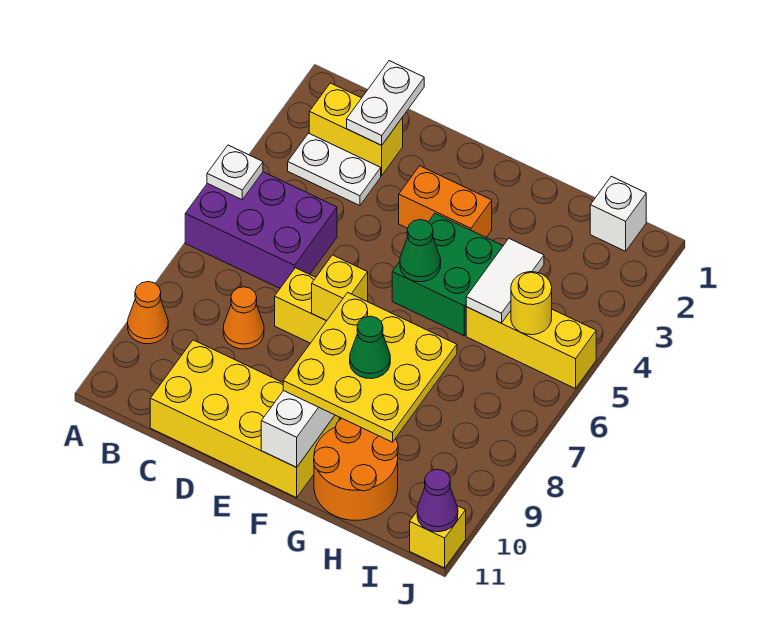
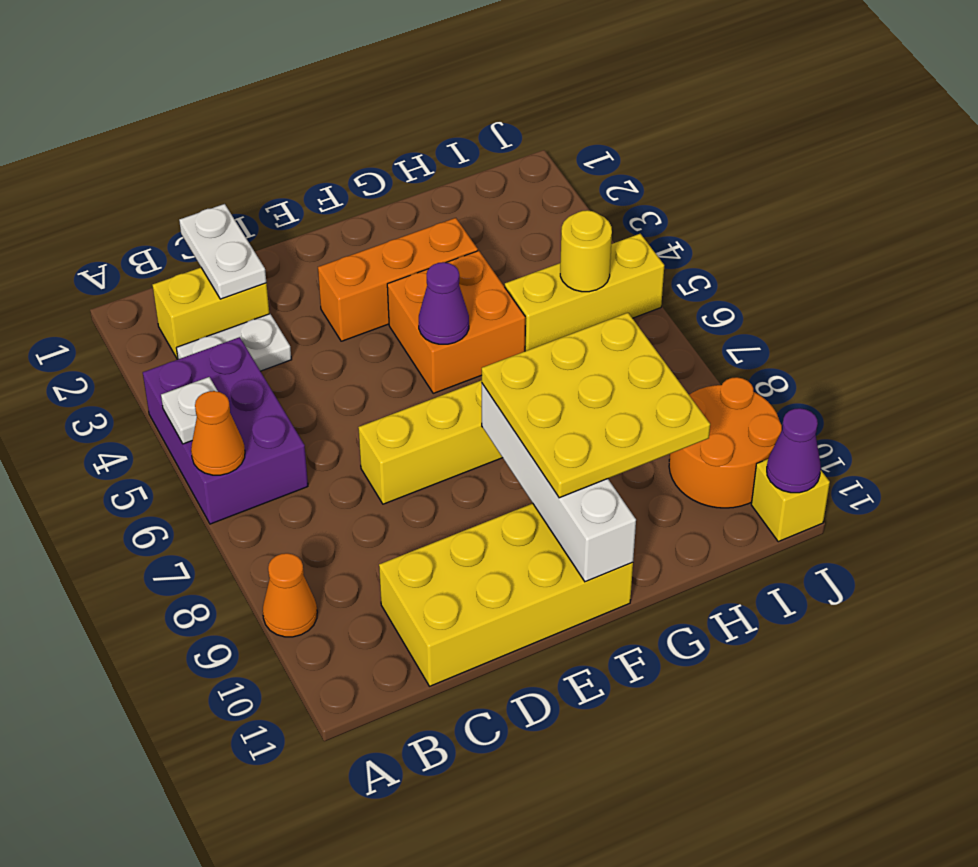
purple 2x3 brick [185,172,337,288] -> purple 2x3 brick turned to [143,337,308,524]
orange 1x1 cone [223,287,264,349] -> orange 1x1 cone moved to [191,391,245,475]
orange 1x2 brick [399,166,492,237] -> orange 1x3 brick [318,218,478,341]
yellow 1x1 brick [312,255,368,321] -> none
green 2x2 brick [392,214,503,336] -> orange 2x2 brick [387,251,525,393]
green 1x1 cone [400,220,441,282] -> purple 1x1 cone [419,262,469,344]
green 1x1 cone [350,316,390,379] -> none
orange 2x2 round brick [314,419,398,520] -> orange 2x2 round brick moved to [669,377,782,508]
white 1x2 tile [466,239,544,323] -> none
white 1x1 brick [590,176,646,251] -> none

